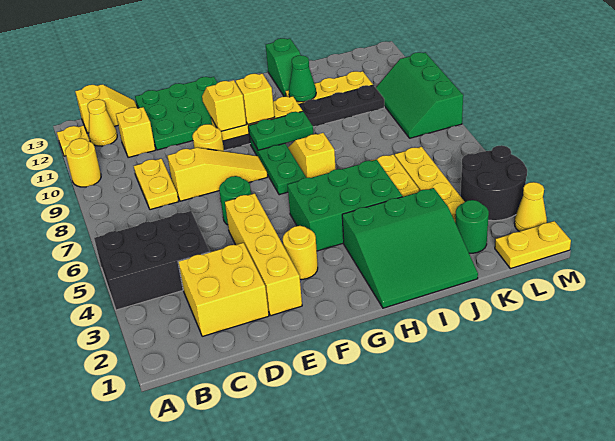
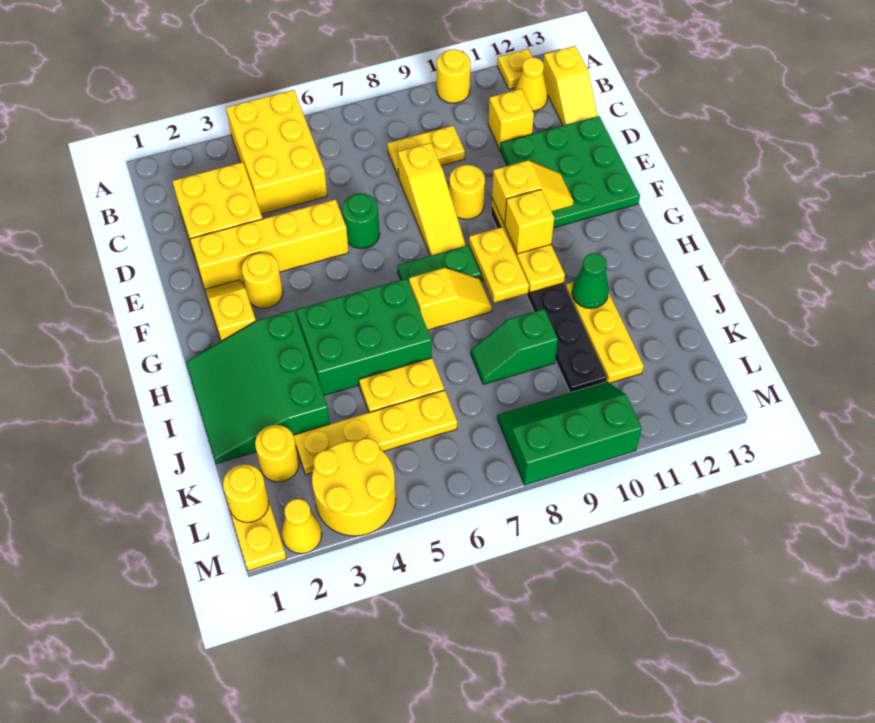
black 2x3 brick [94,211,210,310] -> yellow 2x3 brick [226,90,327,214]
none -> yellow 1x2 slope [205,280,256,341]
green 2x3 brick [288,160,403,251] -> green 2x3 brick turned to [296,278,432,395]
green 1x2 plate [248,111,313,150] -> yellow 1x2 plate [469,227,529,303]
green 1x2 slope [266,38,300,97] -> green 1x2 slope moved to [471,309,558,384]
green 1x1 round brick [455,200,489,253] -> yellow 1x1 round brick [255,425,299,482]
none -> yellow 1x1 round brick [223,464,269,523]
black 2x2 round brick [461,145,527,221] -> yellow 2x2 round brick [312,438,396,536]

